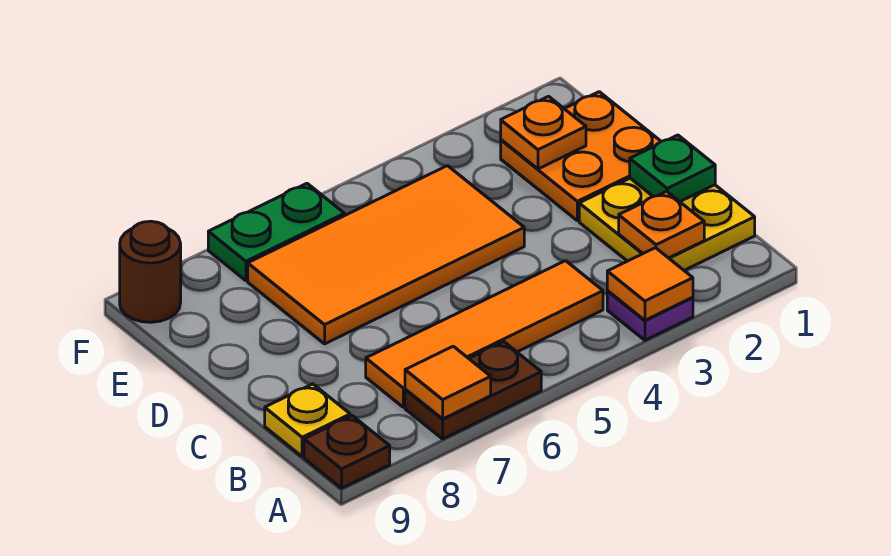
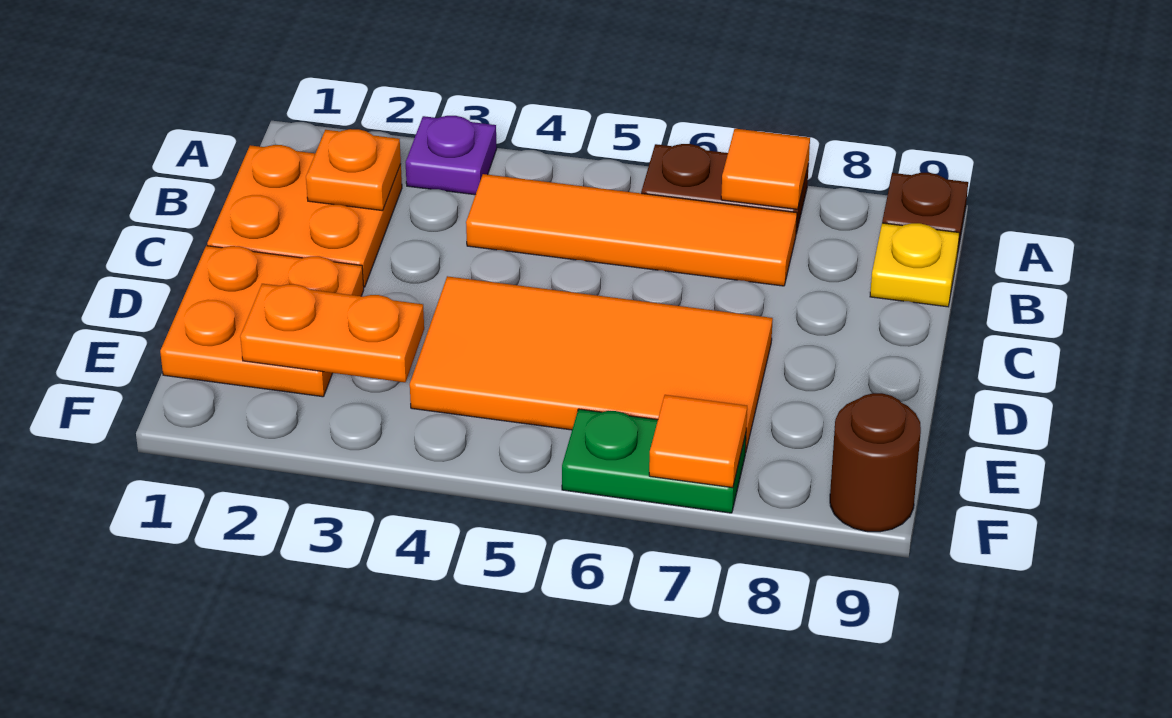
orange 1x1 tile [607,248,693,320] -> orange 1x1 tile moved to [649,395,747,488]
yellow 2x2 plate [579,178,755,270] -> orange 2x2 plate [207,145,402,287]
green 1x1 plate [630,135,715,202] -> none
orange 1x1 plate [501,96,586,169] -> orange 1x2 plate [240,284,424,382]

